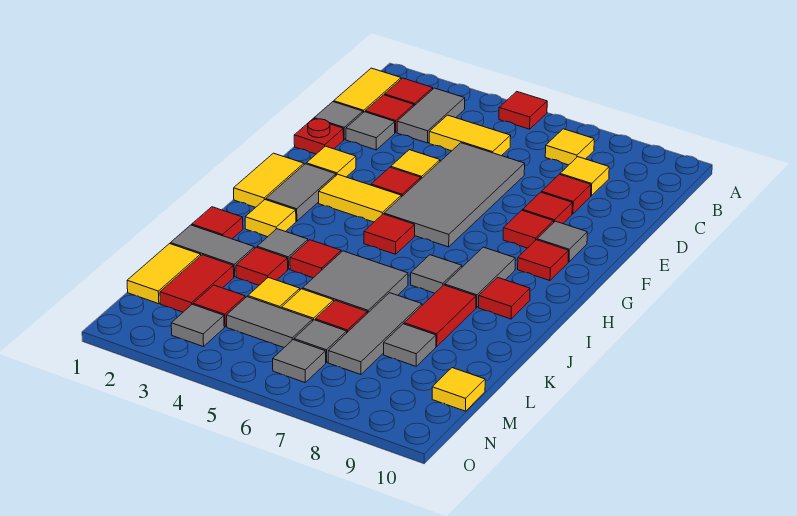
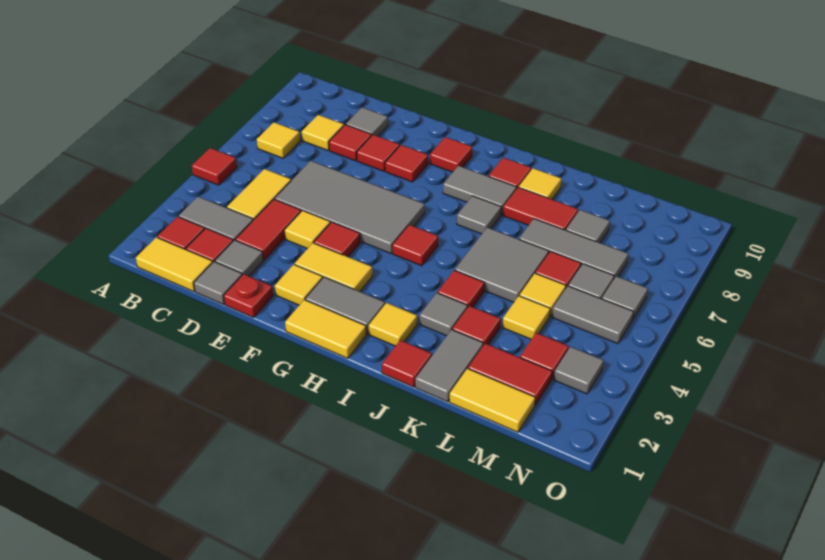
none -> red 1x2 tile [236,199,301,260]
grey 1x1 tile [537,221,587,262] -> grey 1x1 tile moved to [346,107,388,136]
yellow 1x2 tile [319,174,401,222] -> yellow 1x2 tile turned to [295,243,372,291]
grey 1x2 tile [227,297,313,347] -> grey 1x2 tile turned to [552,286,634,344]
yellow 1x1 tile [432,368,485,411] -> yellow 1x1 tile moved to [519,168,562,199]

